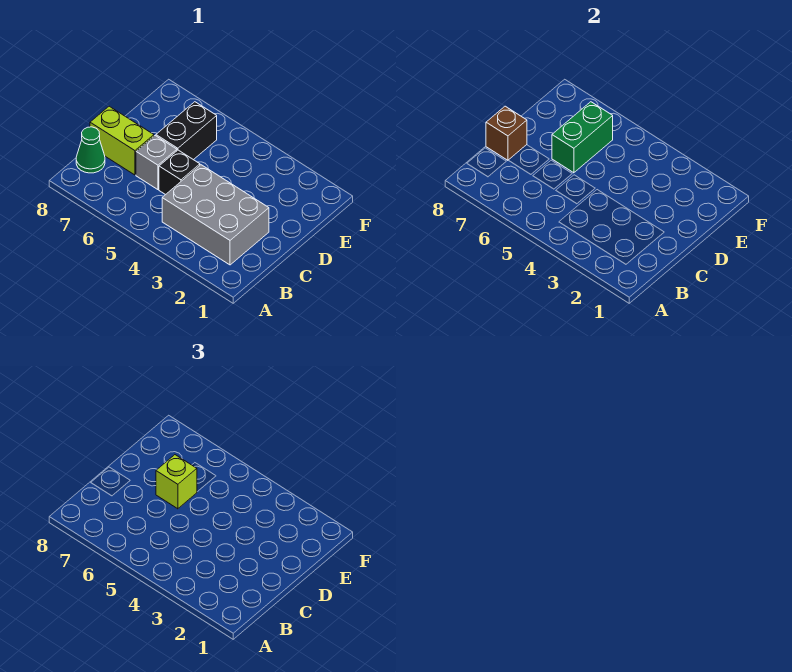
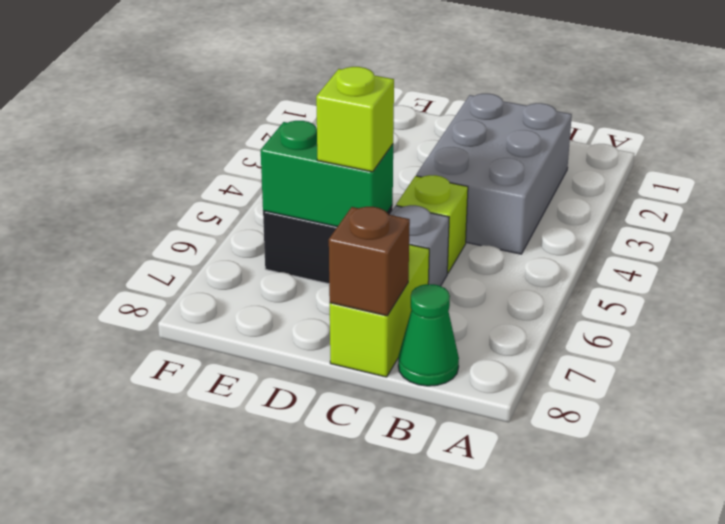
black 1x1 brick [159,150,200,195] -> lime 1x1 brick [396,175,468,273]

